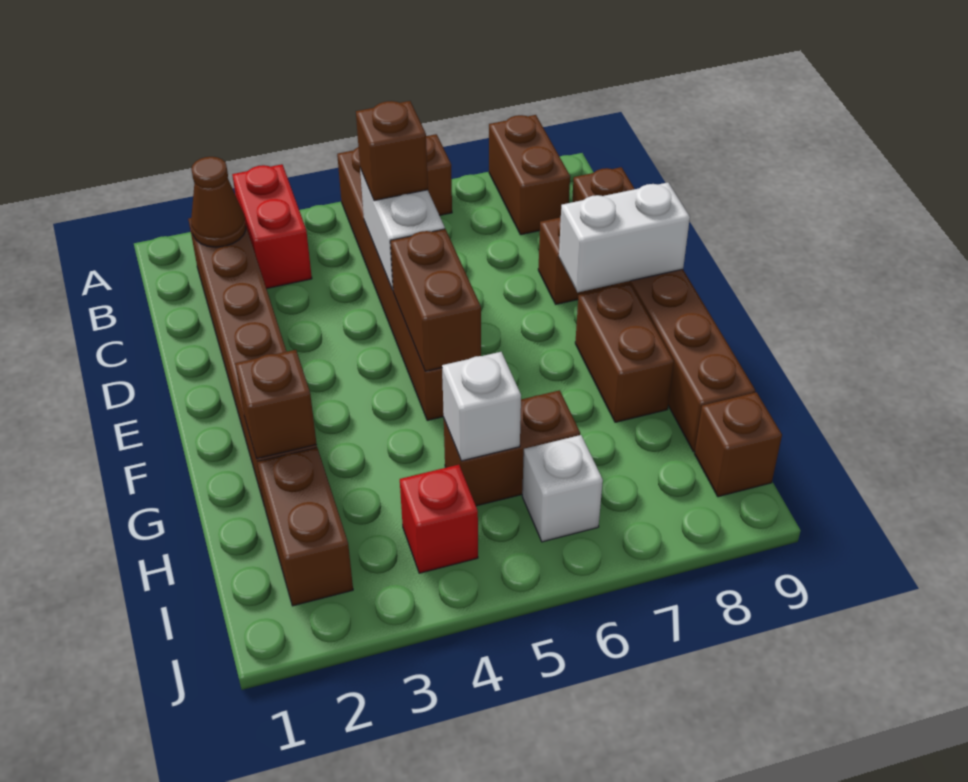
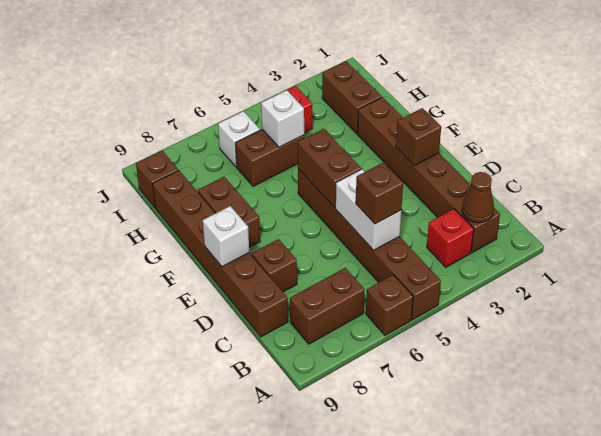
red 1x2 brick [232,164,312,289] -> red 1x1 brick [427,209,474,267]
brown 1x2 brick [489,115,570,235] -> brown 1x2 brick turned to [290,268,364,344]
white 1x2 brick [559,182,690,292] -> white 1x1 brick [203,206,249,267]
brown 1x1 brick [235,350,317,459] -> brown 1x1 brick moved to [396,108,441,166]

